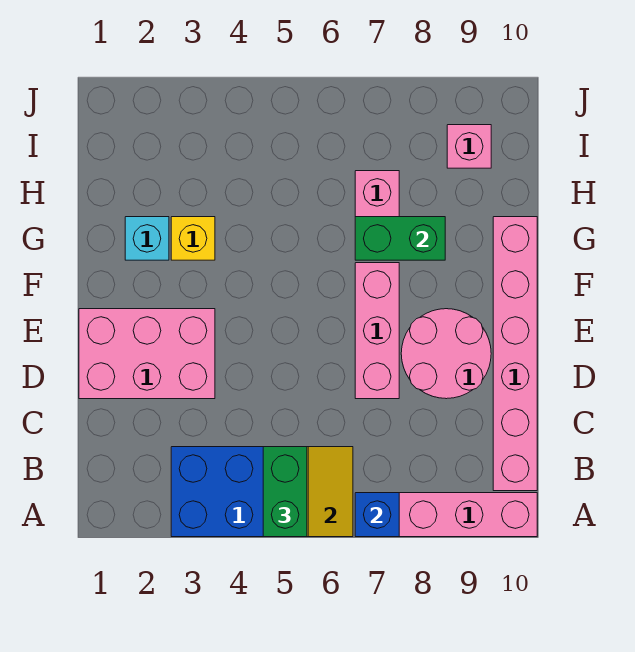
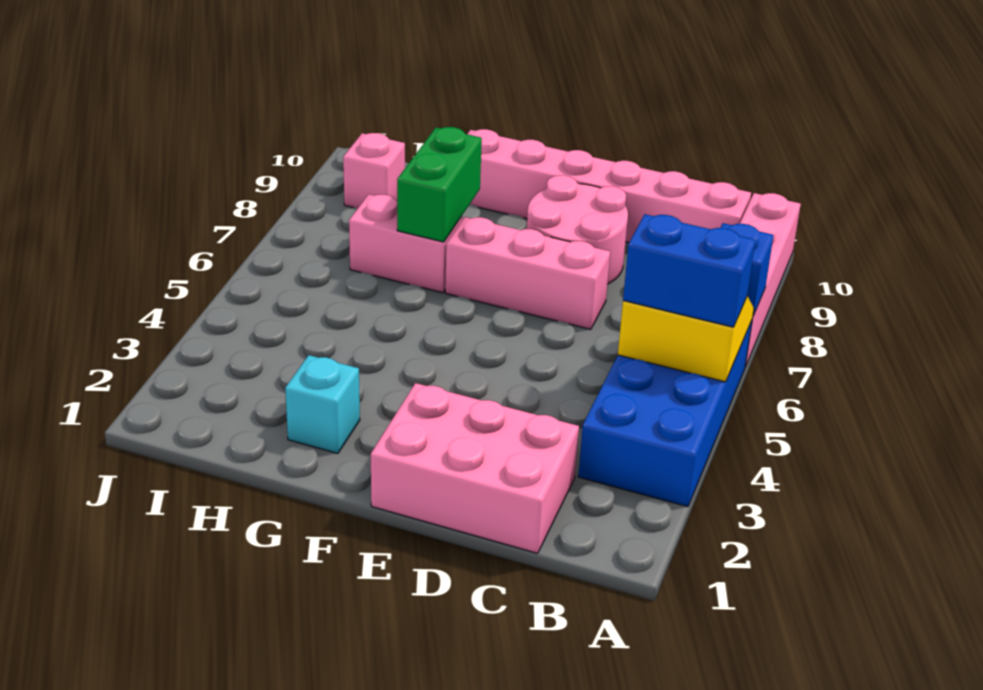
green 1x2 brick [263,447,307,537] -> blue 1x2 brick [623,214,755,327]
pink 2x3 brick [79,309,215,399] -> pink 2x3 brick turned to [371,383,579,553]
yellow 1x1 brick [171,217,215,260] -> none

